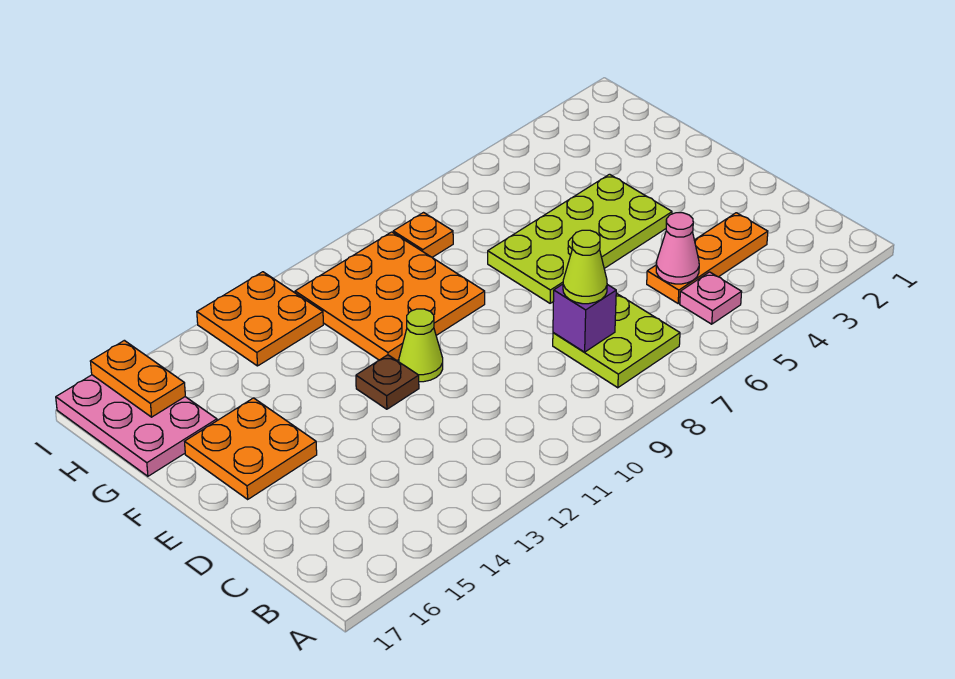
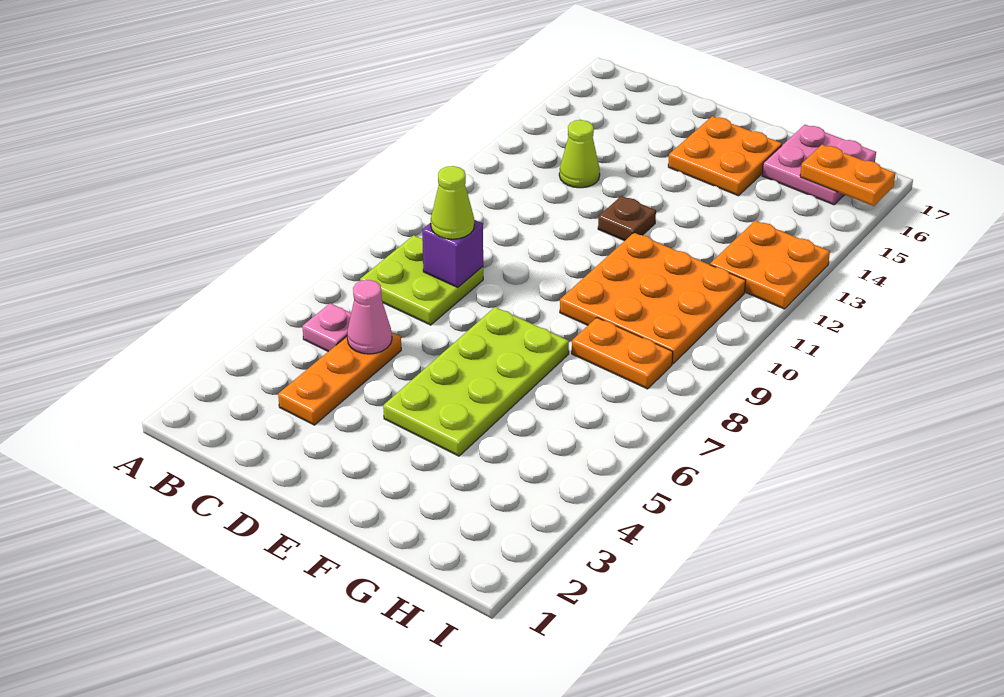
lime 1x1 cone [399,309,443,382] -> lime 1x1 cone moved to [559,120,600,188]
pink 2x3 plate [56,375,217,476] -> pink 2x2 plate [762,125,876,205]
orange 1x1 plate [393,213,453,257] -> orange 1x2 plate [572,318,673,389]

